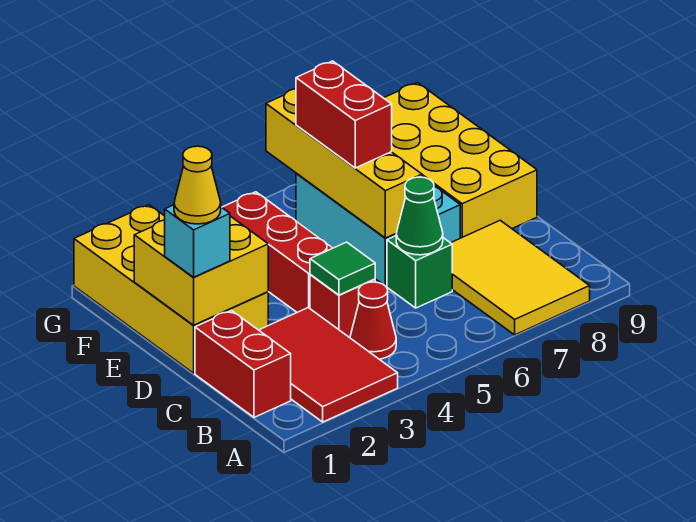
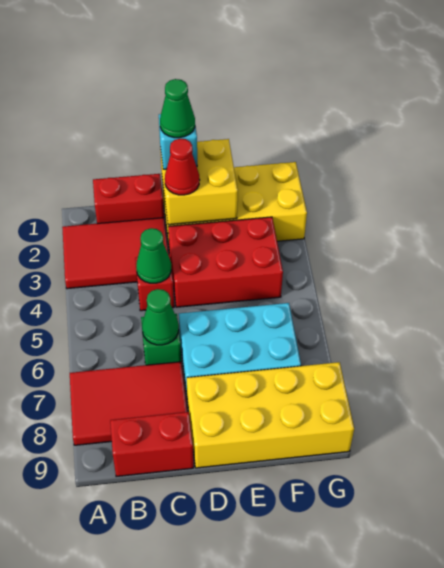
yellow 2x3 tile [451,220,590,335] -> red 2x3 tile [70,362,187,445]
red 1x1 cone [350,282,396,359] -> red 1x1 cone moved to [165,139,200,195]
green 1x1 tile [310,242,375,295] -> green 1x1 cone [136,228,171,283]
yellow 1x1 cone [174,146,221,224] -> green 1x1 cone [160,79,195,138]
red 1x3 brick [222,192,333,312] -> red 2x3 brick [168,217,283,307]
yellow 1x4 brick [266,89,422,238] -> none
red 1x2 brick [296,61,392,168] -> red 1x2 brick moved to [110,412,193,477]

